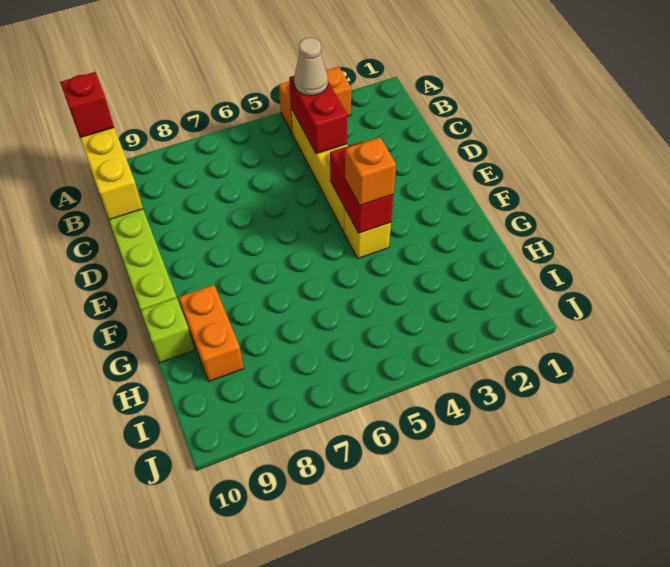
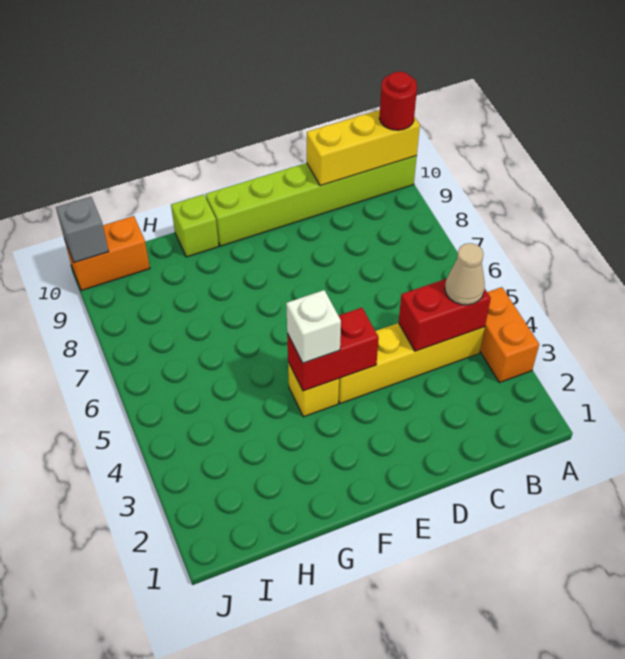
red 1x1 brick [60,72,114,138] -> red 1x1 round brick [379,72,417,130]
orange 1x1 brick [345,137,396,206] -> white 1x1 brick [286,290,341,363]
orange 1x2 brick [179,285,244,381] -> orange 1x2 brick moved to [64,216,150,291]
none -> grey 1x1 brick [56,197,109,263]

